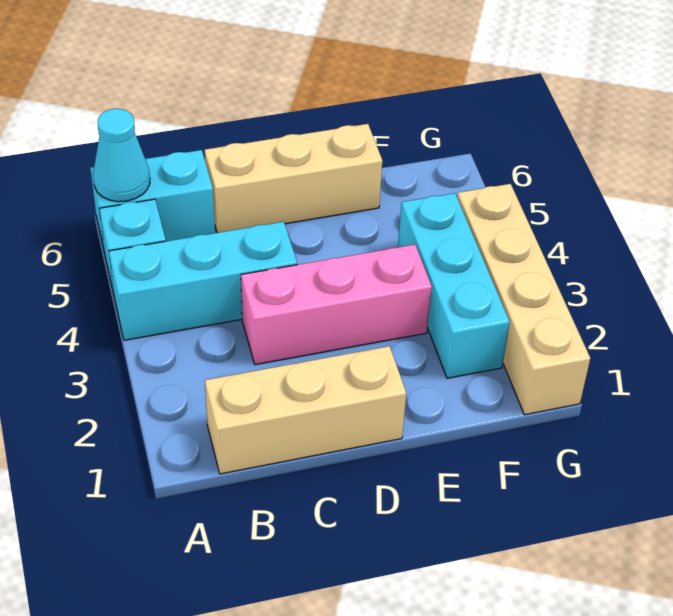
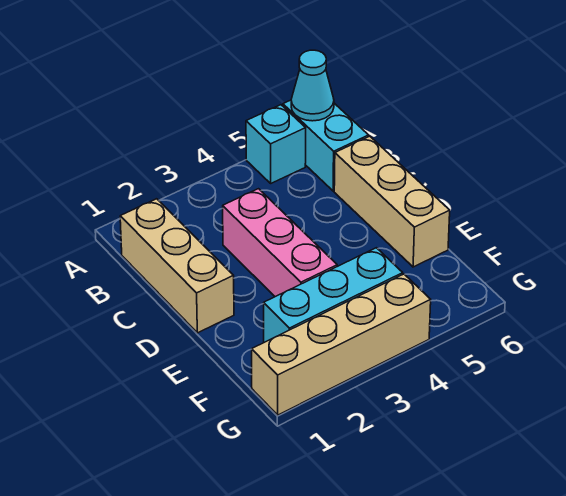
cyan 1x3 brick [109,222,297,340] -> none

